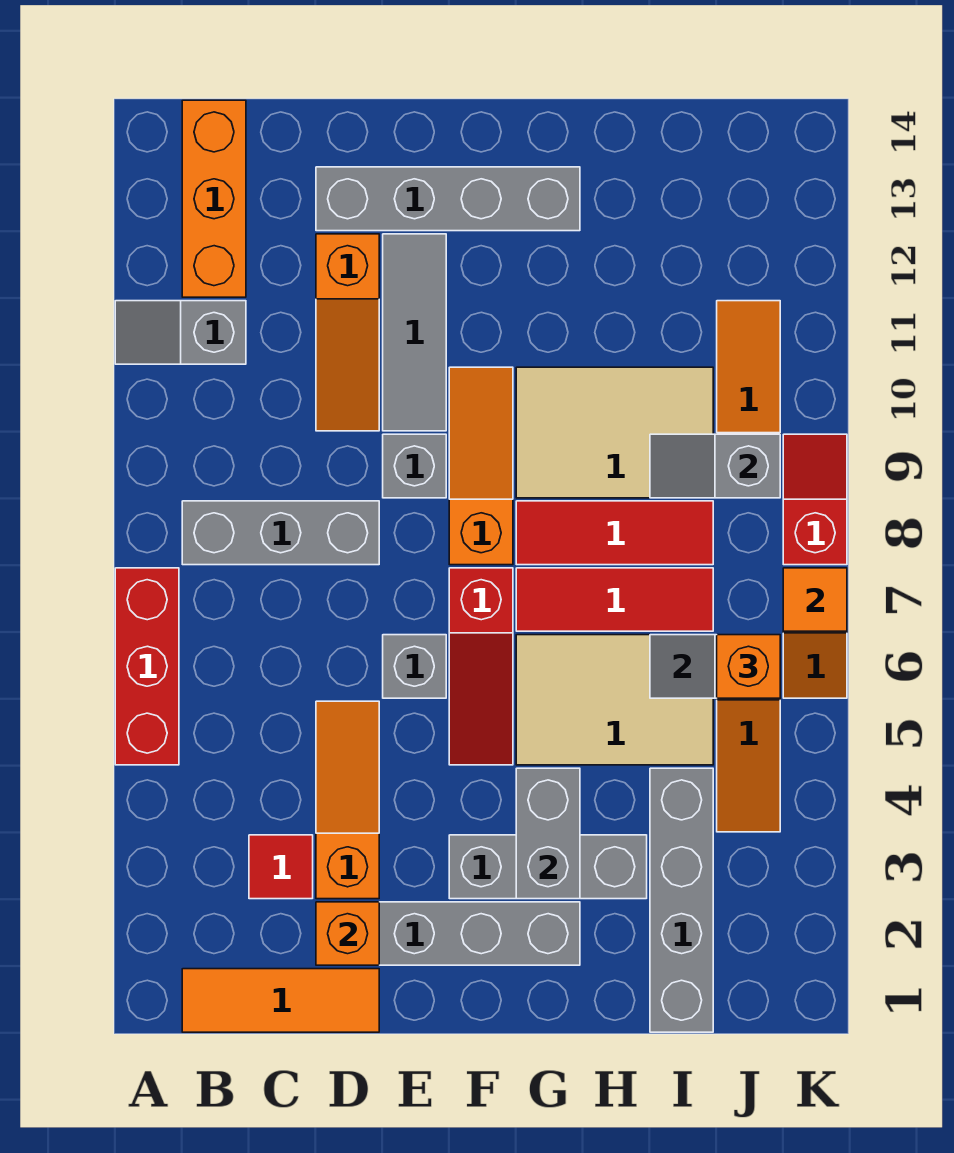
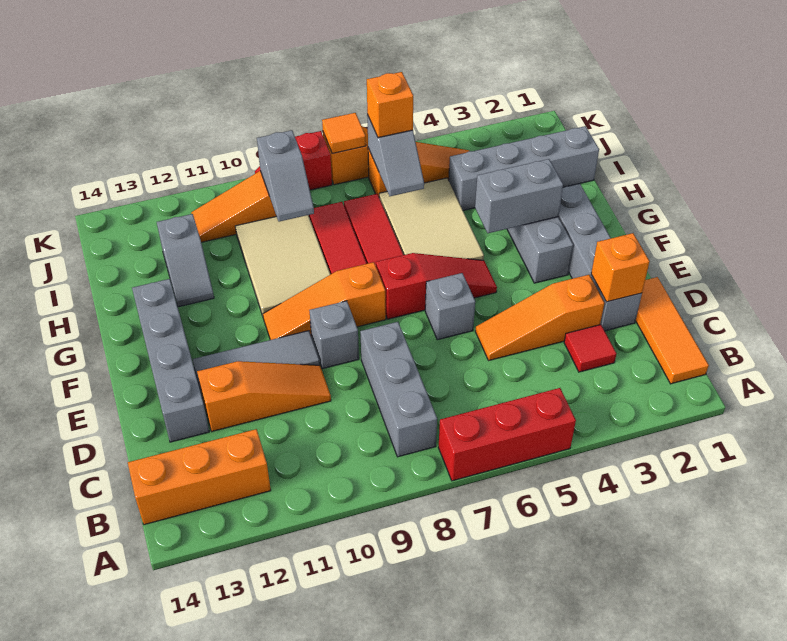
grey 1x2 slope [115,301,246,364] -> grey 1x2 slope moved to [157,214,214,307]

